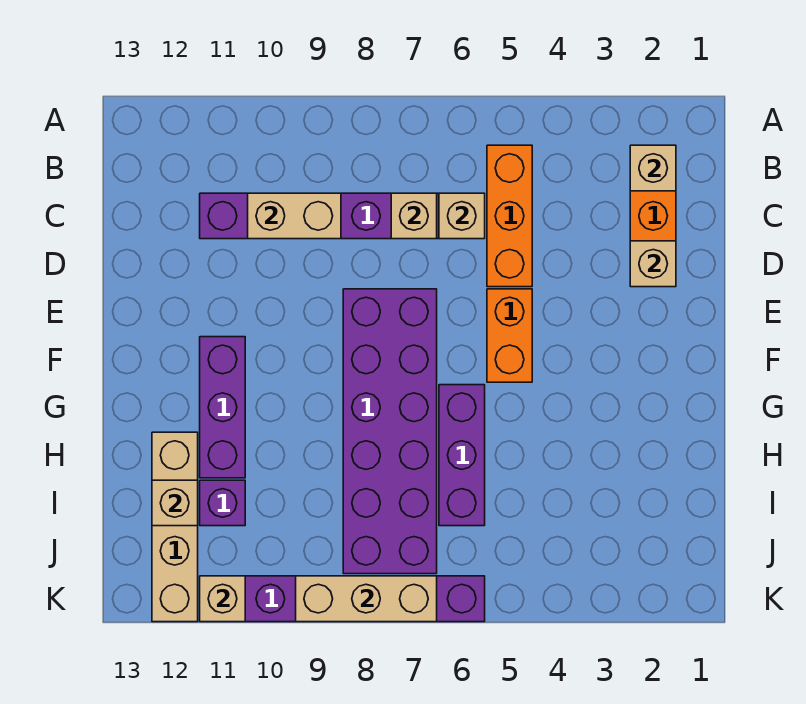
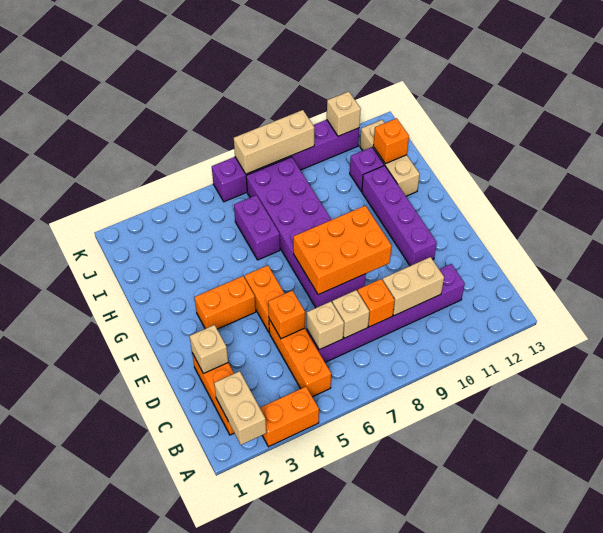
none -> orange 1x2 brick [260,387,319,447]
tan 1x1 brick [630,145,676,191] -> tan 1x2 brick [214,371,266,445]
none -> orange 1x1 brick [358,279,395,327]
none -> orange 1x1 brick [268,291,305,339]
none -> orange 2x3 brick [293,206,392,295]
none -> orange 1x2 brick [195,276,256,329]
purple 1x3 brick [200,337,245,478] -> purple 1x4 brick [362,166,437,266]
purple 1x3 brick [439,385,485,526] -> purple 1x2 brick [234,195,280,260]
tan 1x4 brick [152,432,198,622] -> tan 1x3 brick [360,120,420,196]
tan 1x1 brick [152,480,198,526] -> orange 1x1 brick [373,118,409,164]

